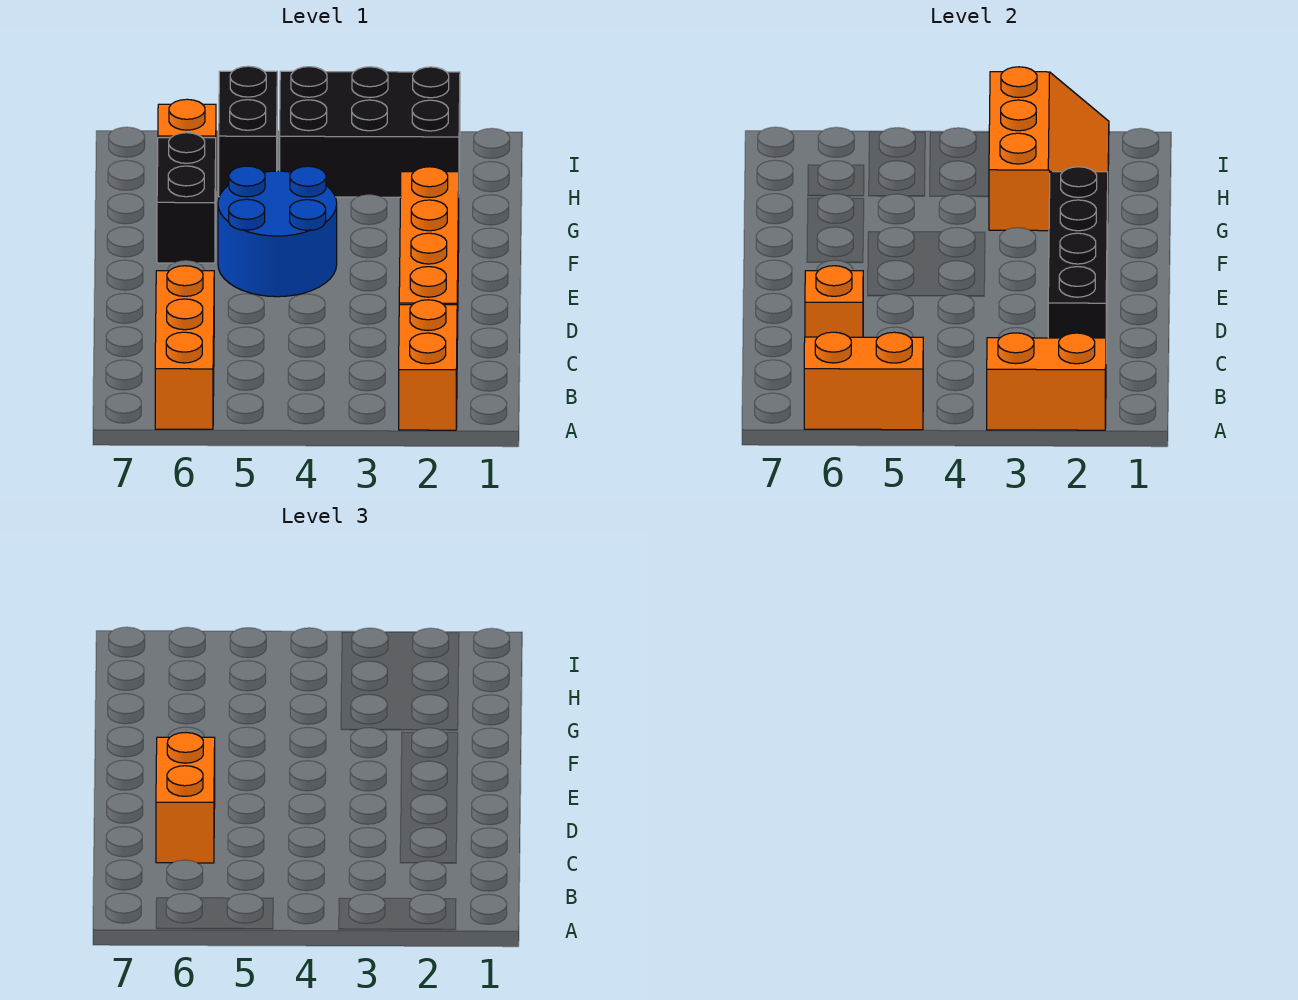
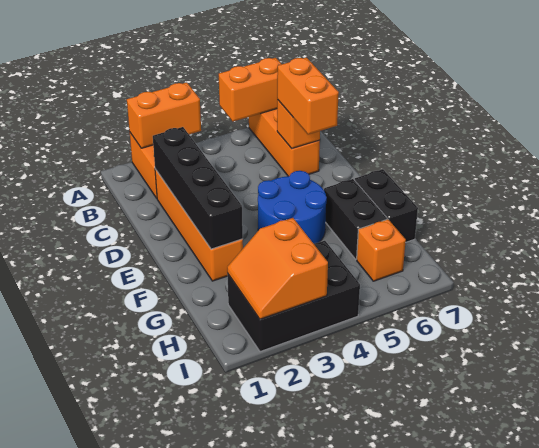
orange 2x3 slope [989,67,1109,231] -> orange 2x2 slope [227,218,328,319]
black 1x2 brick [219,66,277,197] -> black 1x2 brick moved to [355,169,418,242]

